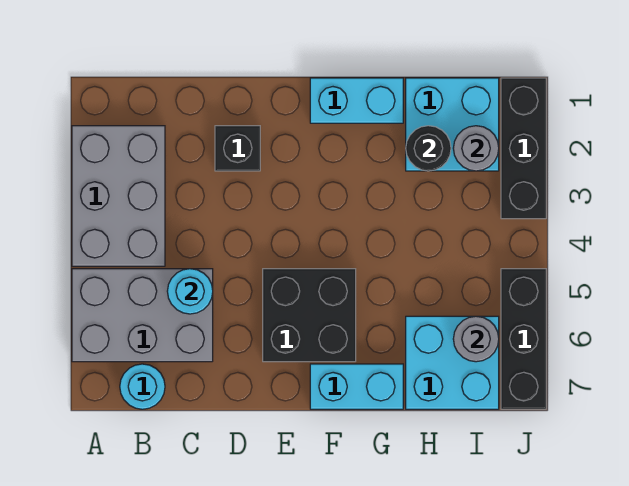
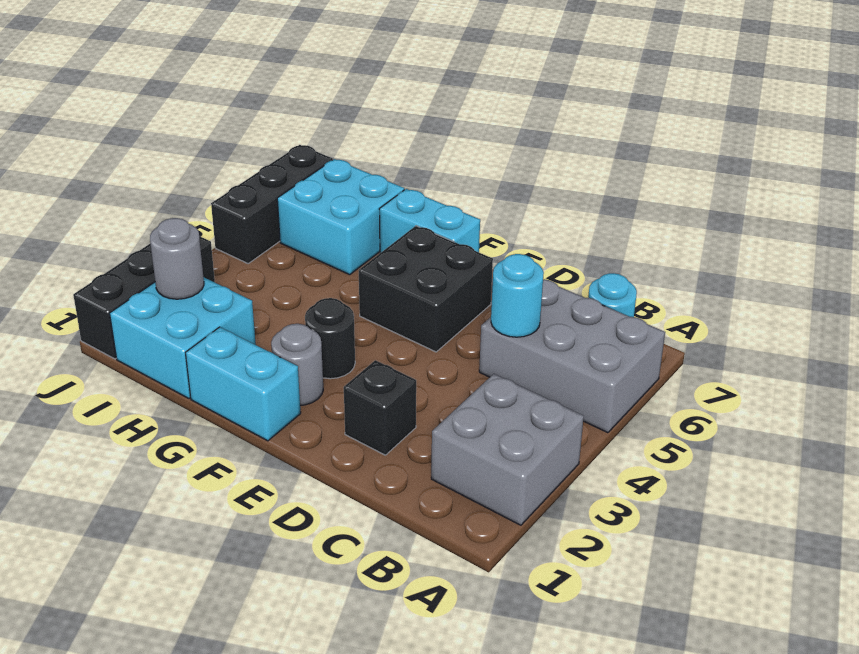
grey 2x3 brick [72,126,165,266] -> grey 2x2 brick [431,374,584,525]
black 1x1 round brick [406,126,451,171] -> black 1x1 round brick moved to [305,298,355,379]
grey 1x1 round brick [453,316,499,362] -> grey 1x1 round brick moved to [271,324,323,405]

